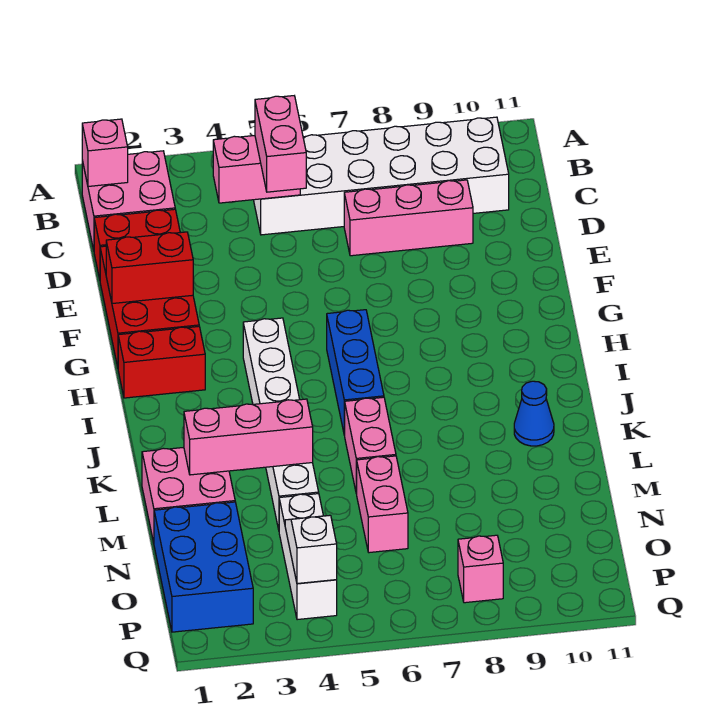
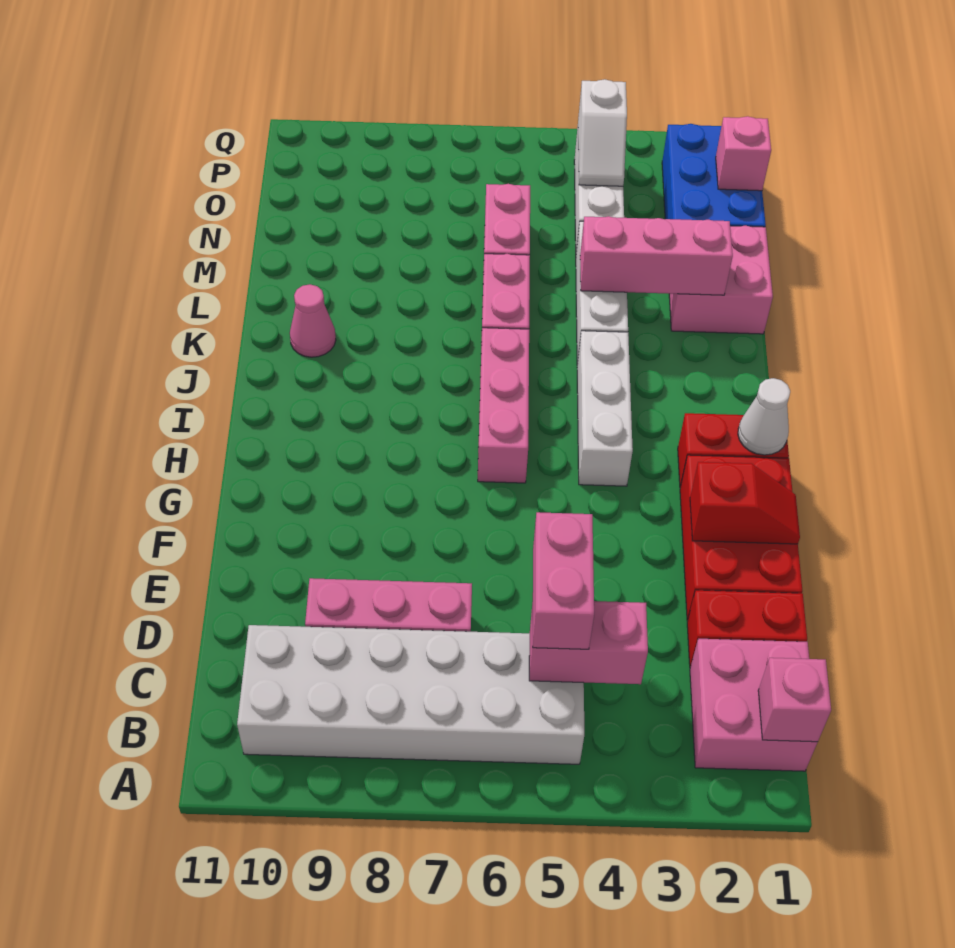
red 1x2 brick [106,232,193,304] -> red 1x2 slope [690,462,800,544]
none -> white 1x1 cone [738,378,790,455]
blue 1x3 brick [327,310,384,435] -> pink 1x3 brick [478,328,529,483]
blue 1x1 cone [514,381,554,446] -> pink 1x1 cone [290,284,336,357]
pink 1x1 brick [458,535,503,603] -> pink 1x1 brick moved to [716,116,771,191]

